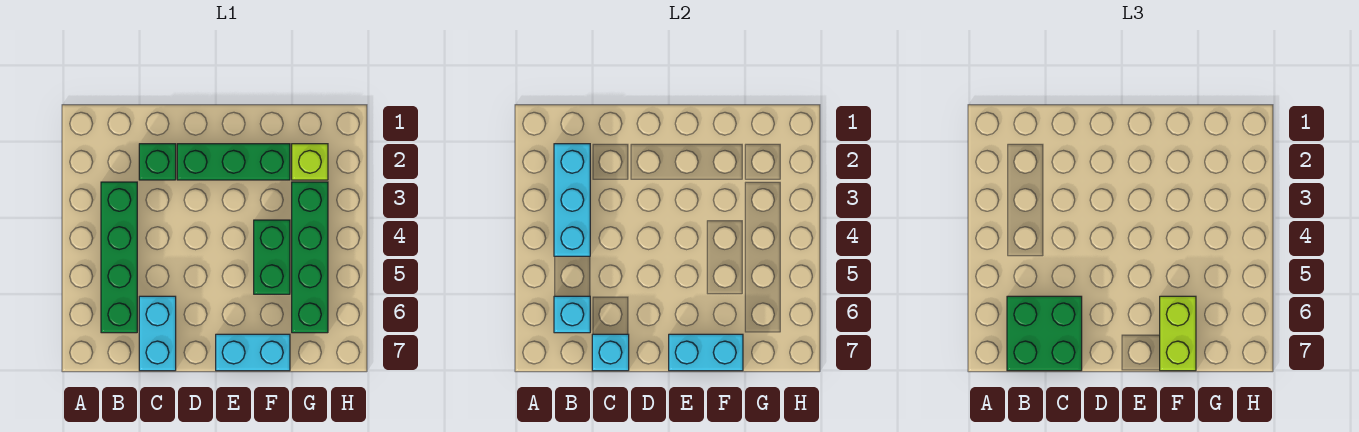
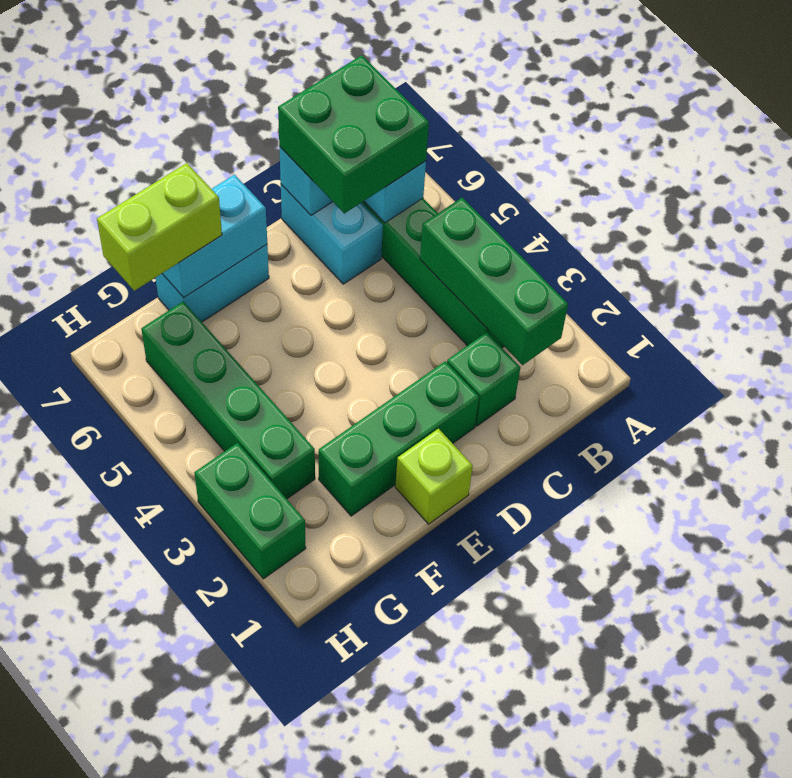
cyan 1x3 brick [554,144,590,256] -> green 1x3 brick [420,198,568,365]
green 1x2 brick [254,220,290,294] -> green 1x2 brick moved to [194,443,306,579]
lime 1x2 brick [1160,296,1196,371] -> lime 1x2 brick turned to [97,163,222,291]
lime 1x1 brick [292,144,328,180] -> lime 1x1 brick moved to [395,429,473,524]

